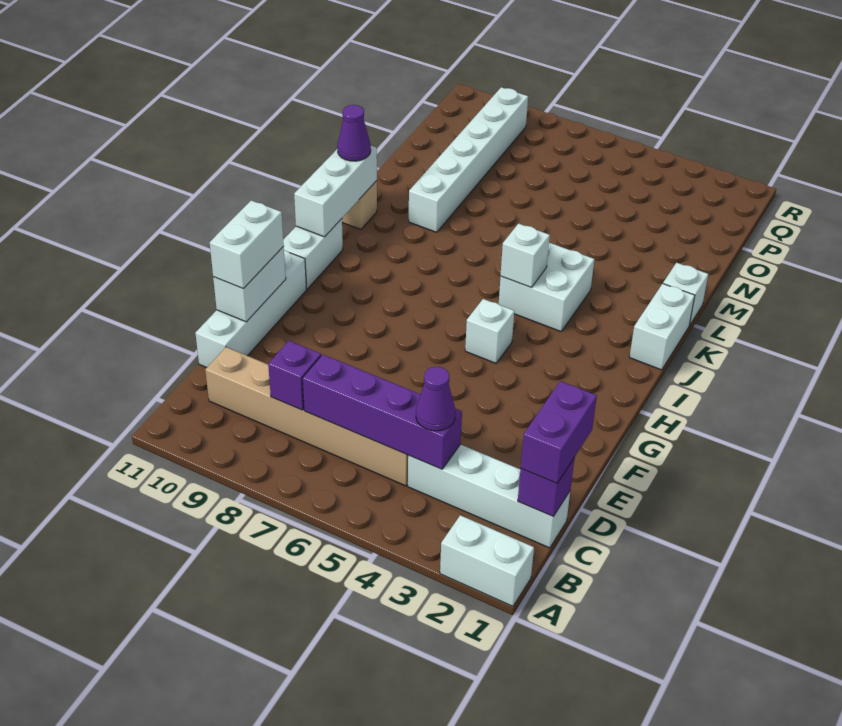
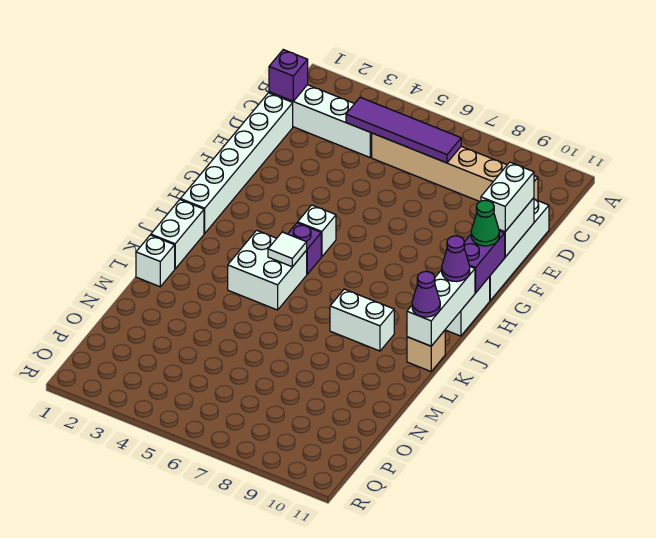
white 1x2 brick [440,515,534,606] -> white 1x2 brick moved to [330,289,394,351]
purple 1x2 brick [521,381,597,483] -> purple 1x2 brick moved to [464,231,505,293]
purple 1x4 brick [302,354,462,469] -> purple 1x4 tile [346,97,461,163]
purple 1x1 cone [416,367,455,431] -> purple 1x1 cone moved to [442,236,470,282]
purple 1x1 brick [268,341,321,410] -> purple 1x1 brick moved to [288,223,321,274]
none -> green 1x1 cone [471,200,499,246]
white 1x1 brick [501,224,550,287] -> white 1x1 tile [268,232,307,267]
white 1x6 brick [409,87,528,232] -> white 1x6 brick moved to [180,93,293,233]

